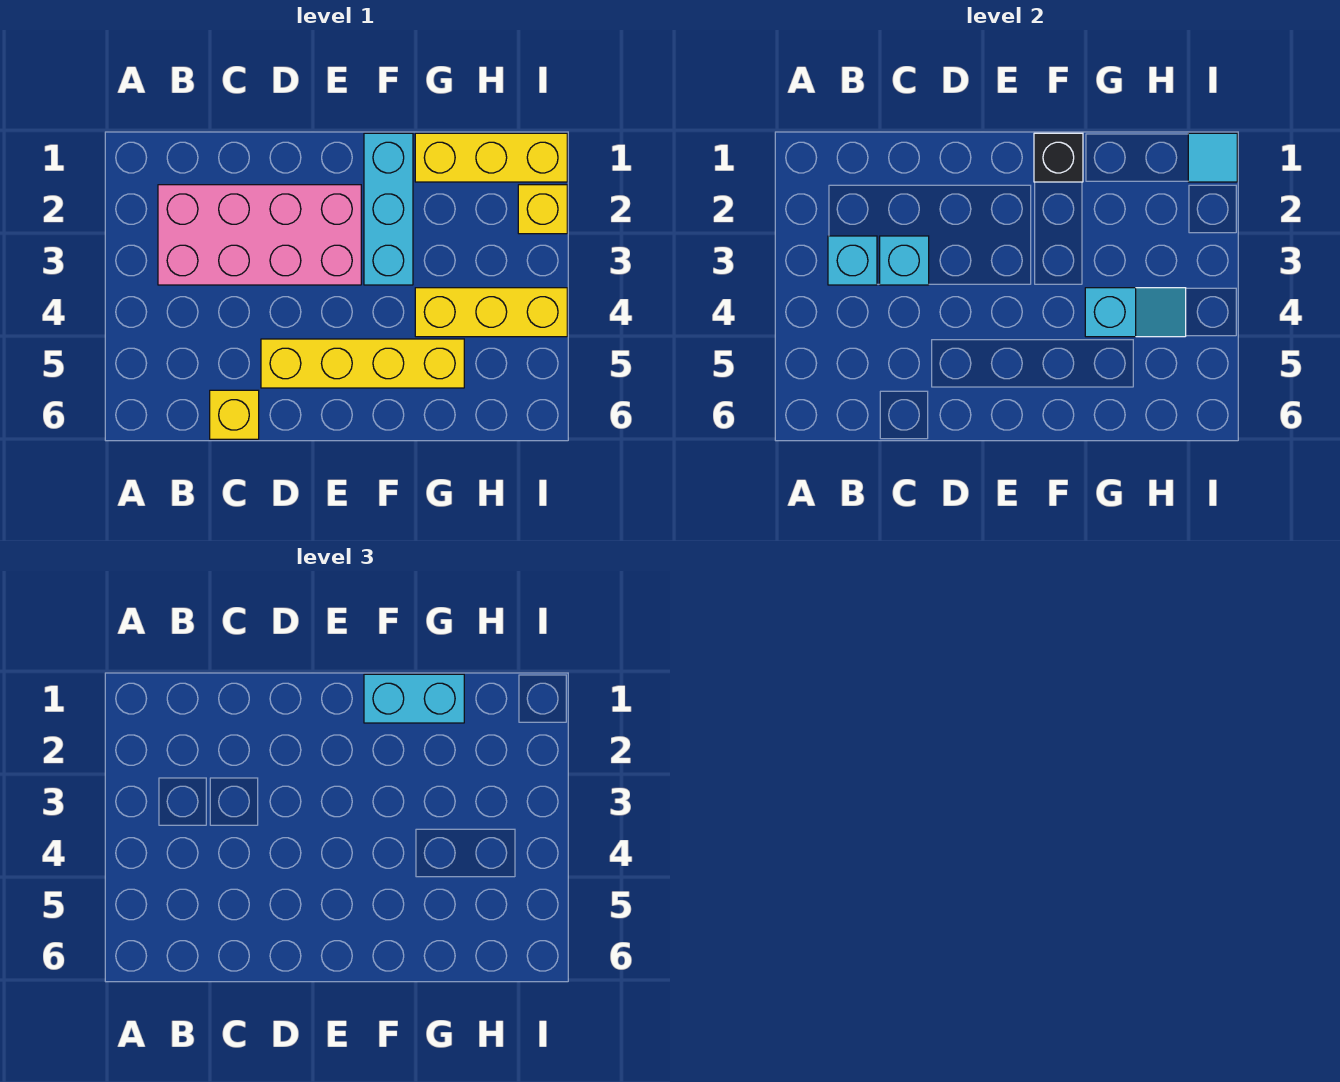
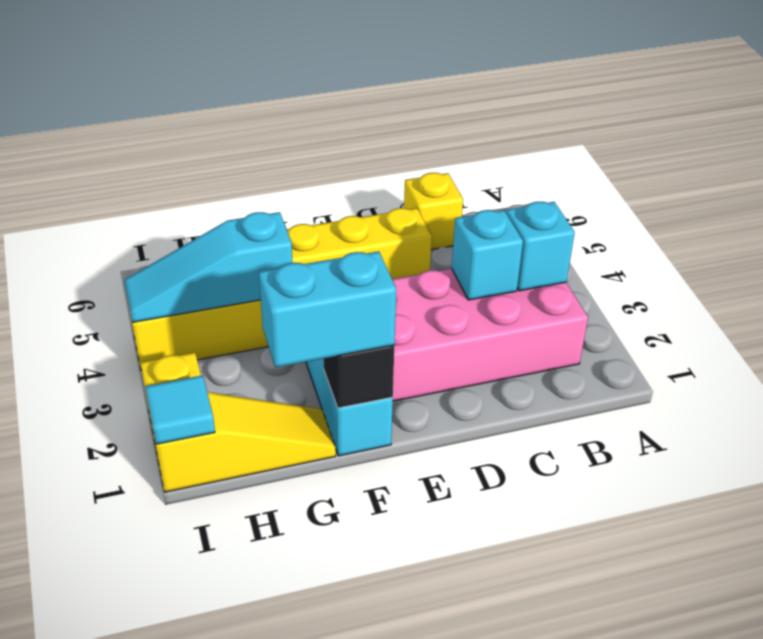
yellow 1x3 brick [415,133,567,182] -> yellow 1x3 slope [150,392,336,492]
cyan 1x2 slope [1085,288,1186,337] -> cyan 1x3 slope [124,212,293,322]

